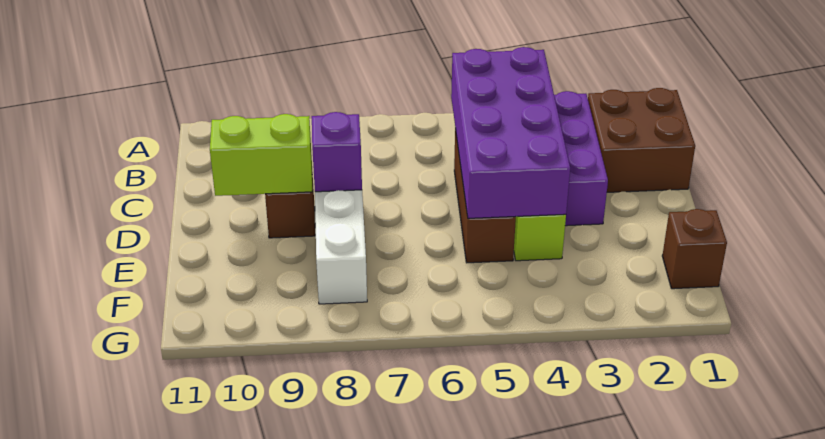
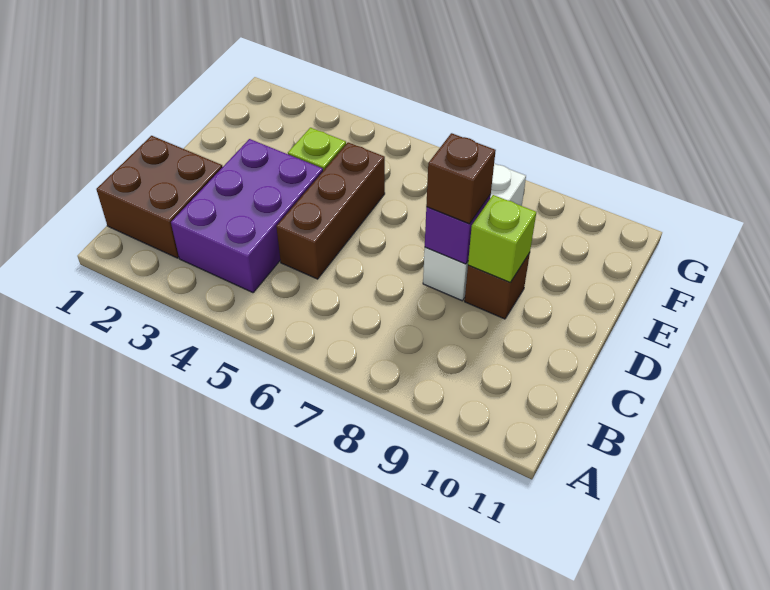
purple 2x4 brick [451,47,570,218] -> none
lime 1x2 brick [210,114,312,196] -> lime 1x1 brick [468,195,536,282]
brown 1x1 brick [662,209,727,289] -> brown 1x1 brick moved to [426,133,496,224]

